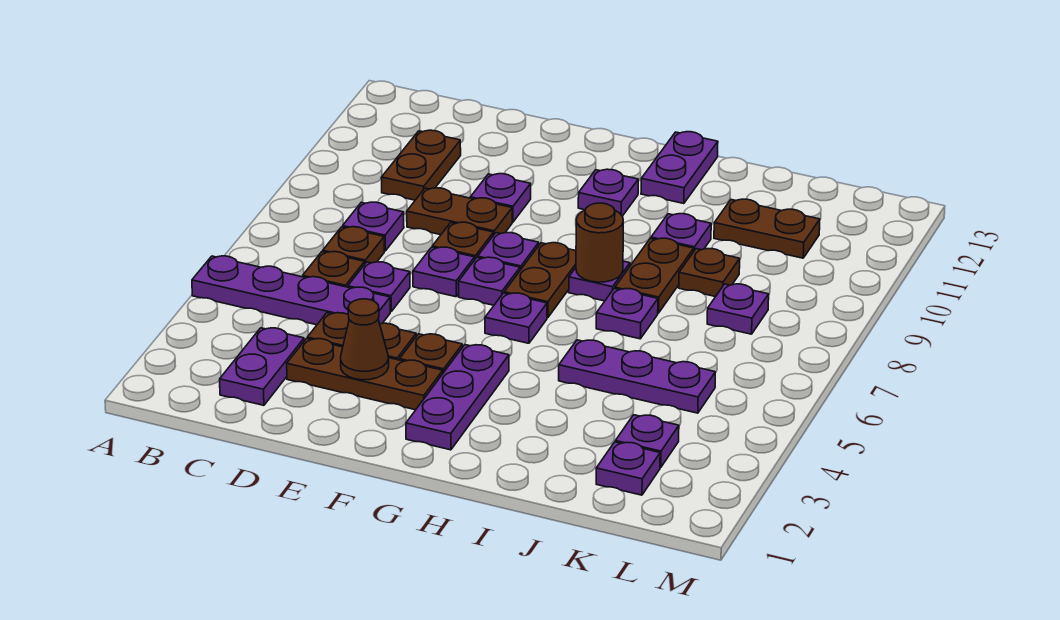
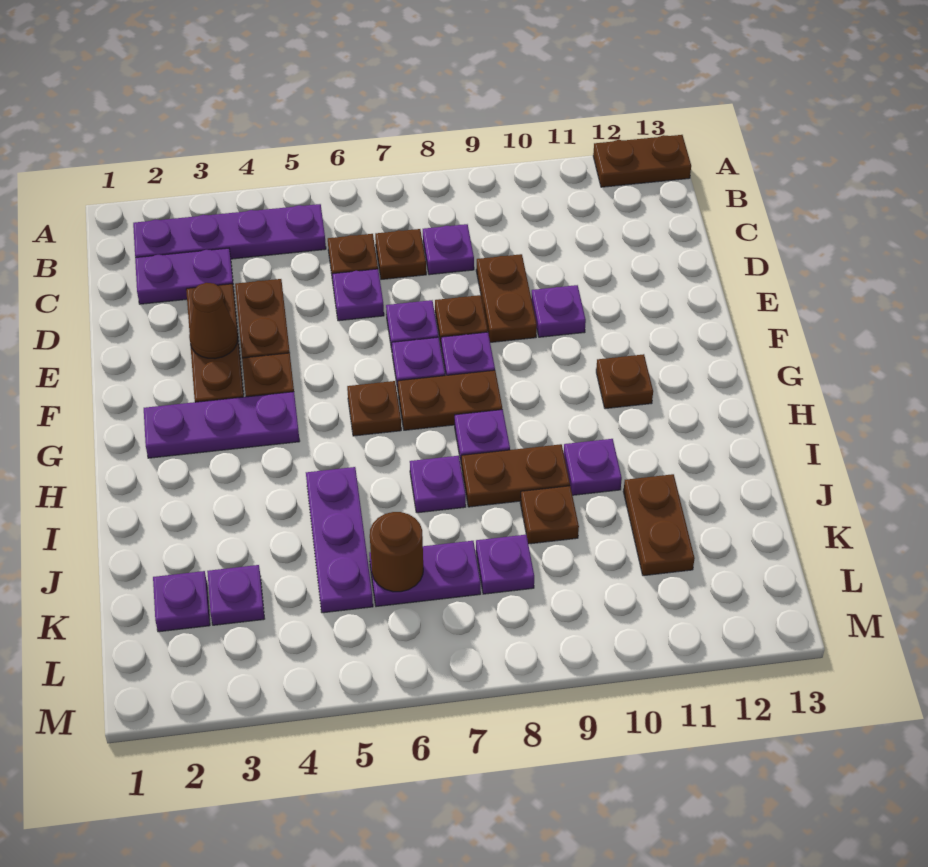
purple 1x4 plate [192,256,390,325] -> purple 1x4 plate turned to [133,204,326,259]
brown 1x2 plate [381,130,461,200] -> brown 1x2 plate moved to [593,135,691,187]
purple 1x1 plate [485,293,547,343] -> brown 1x1 plate [347,381,401,436]
purple 1x1 plate [578,169,638,216] -> brown 1x1 plate [596,354,653,409]
brown 1x1 round brick [576,203,623,282] -> brown 1x1 round brick moved to [370,512,423,592]
purple 1x2 plate [641,132,718,204] -> purple 1x2 plate moved to [369,541,481,607]

